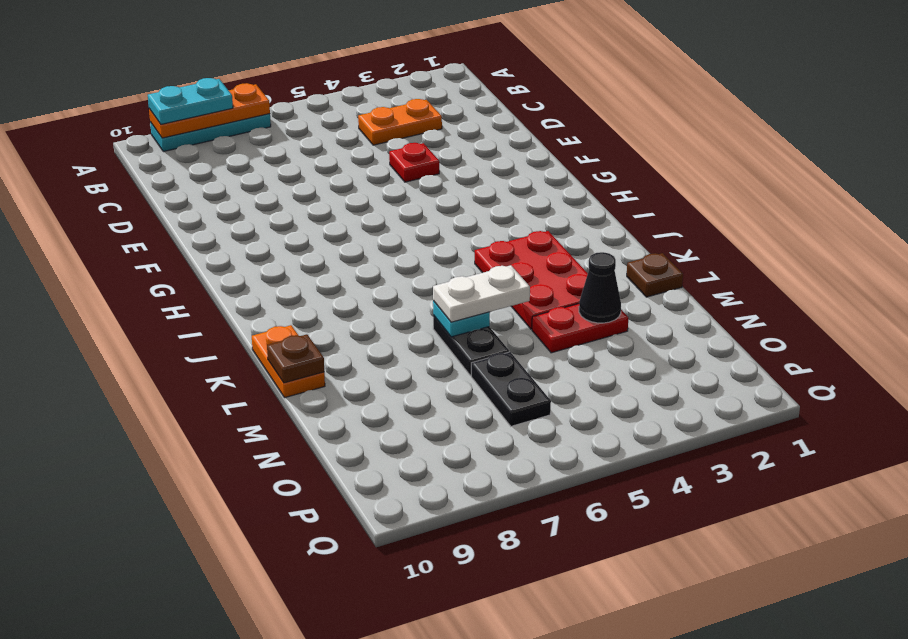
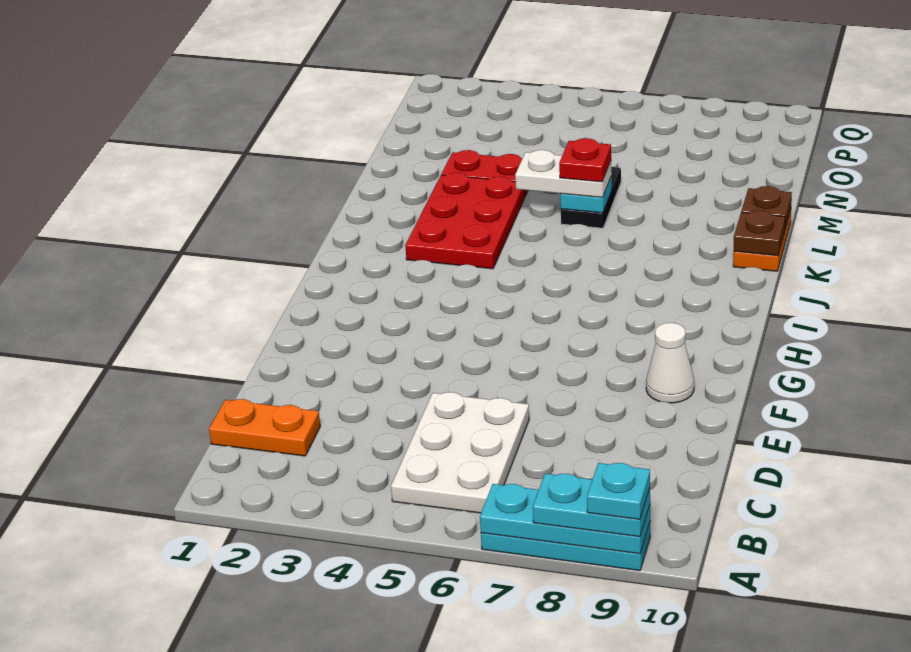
orange 1x3 plate [149,83,270,138] -> cyan 1x3 plate [480,484,650,554]
none -> cyan 1x1 plate [587,463,650,520]
none -> white 2x3 plate [391,392,529,513]
orange 1x2 plate [358,99,442,145] -> orange 1x2 plate moved to [209,399,320,456]
red 1x1 plate [389,143,439,182] -> red 1x1 plate moved to [559,138,611,182]
none -> white 1x1 cone [646,323,694,403]
brown 1x1 plate [627,253,683,297] -> brown 1x1 plate moved to [734,210,785,256]
black 1x1 cone [579,252,621,323] -> none
black 1x2 plate [471,352,551,426] -> none

